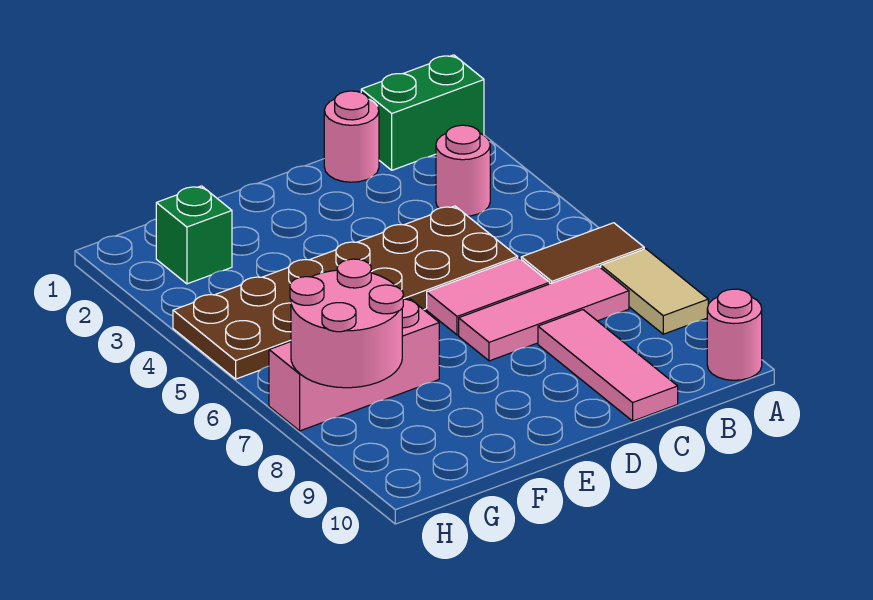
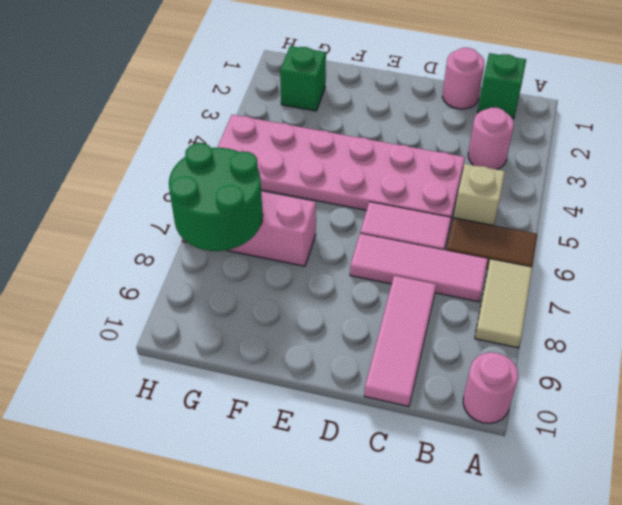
green 1x2 brick [361,55,484,170] -> green 1x1 brick [478,53,526,118]
none -> tan 1x1 brick [454,164,505,225]
brown 2x6 plate [173,206,518,379] -> pink 2x6 plate [217,115,465,219]
pink 2x2 round brick [290,259,403,388] -> green 2x2 round brick [169,143,263,251]

